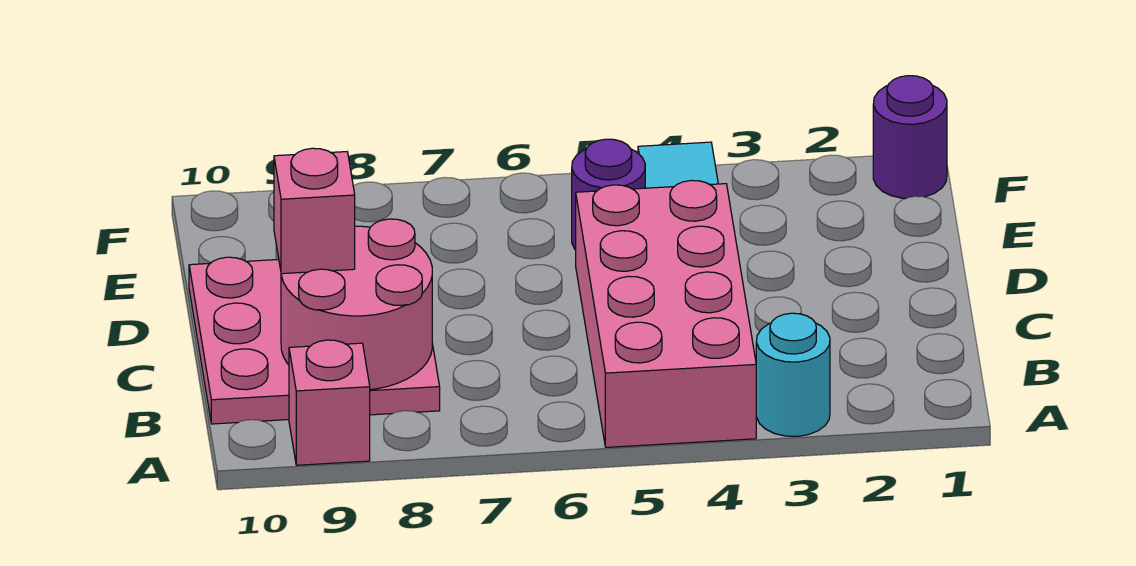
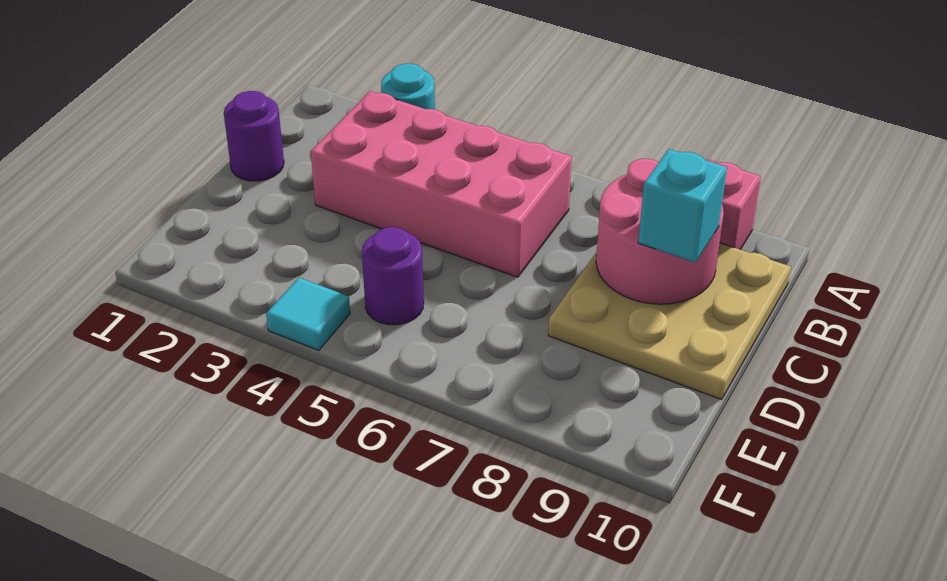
pink 2x4 brick [576,180,756,447] -> pink 2x4 brick turned to [311,91,572,277]
pink 3x3 plate [189,257,440,424] -> tan 3x3 plate [548,243,791,399]
pink 1x1 brick [274,148,355,274] -> cyan 1x1 brick [638,149,727,263]
purple 1x1 round brick [873,76,947,198] -> purple 1x1 round brick moved to [224,91,284,181]

